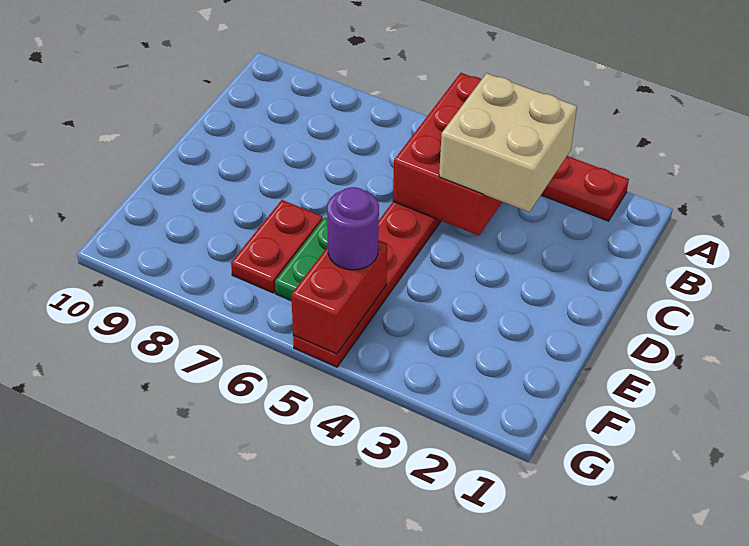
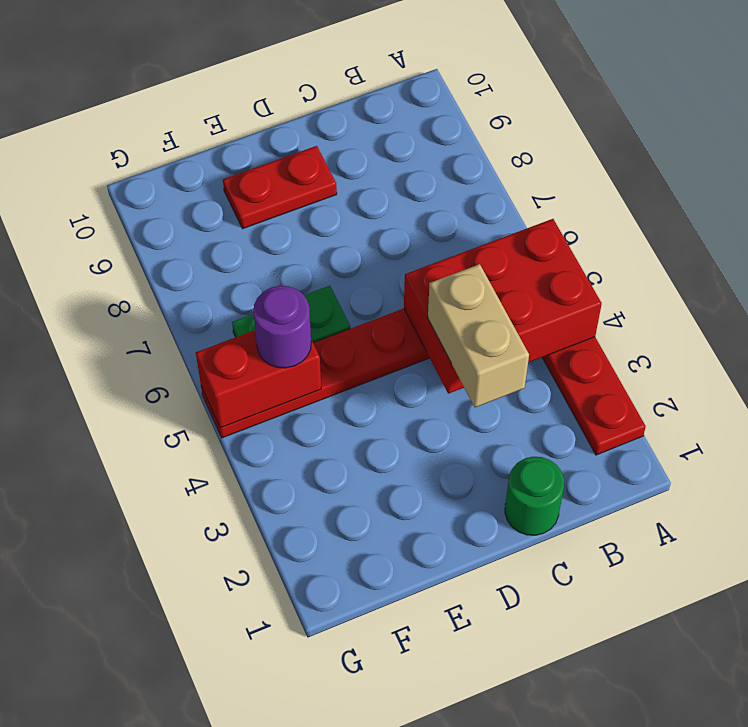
tan 2x2 brick [439,73,577,212] -> tan 1x2 brick [428,264,529,407]
none -> green 1x1 round brick [505,457,564,535]
red 1x2 plate [231,200,323,293] -> red 1x2 plate moved to [223,146,337,229]

